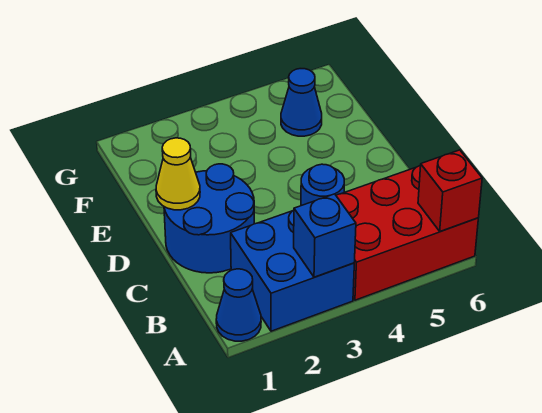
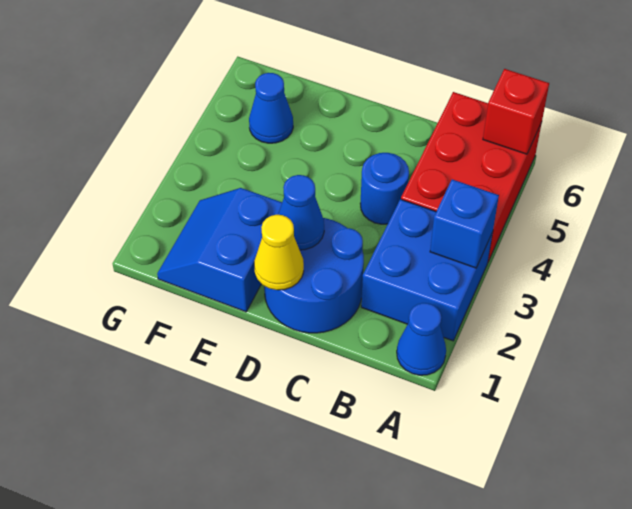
none -> blue 1x1 cone [278,175,324,250]
none -> blue 2x2 slope [157,188,282,312]

